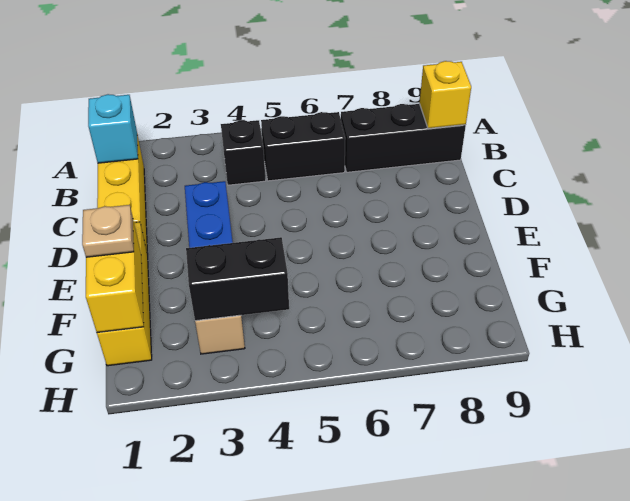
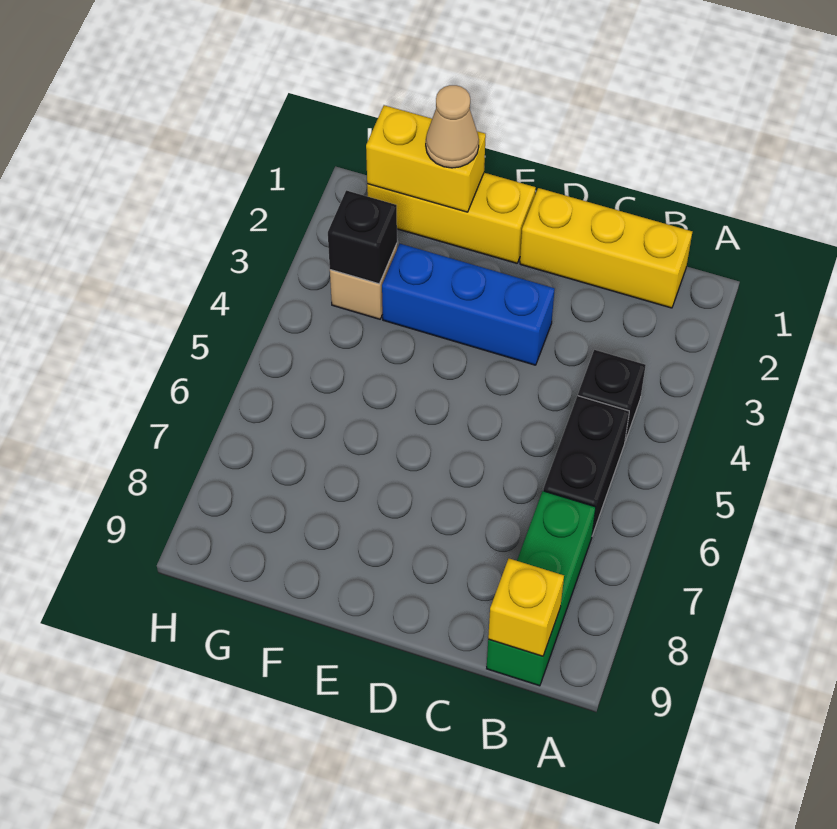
cyan 1x1 brick [88,94,138,163] -> none
black 1x3 brick [341,104,466,172] -> green 1x3 brick [487,491,596,686]
tan 1x1 plate [82,205,134,257] -> tan 1x1 cone [426,85,479,168]
black 1x2 brick [186,237,289,321] -> black 1x1 brick [328,190,397,284]

